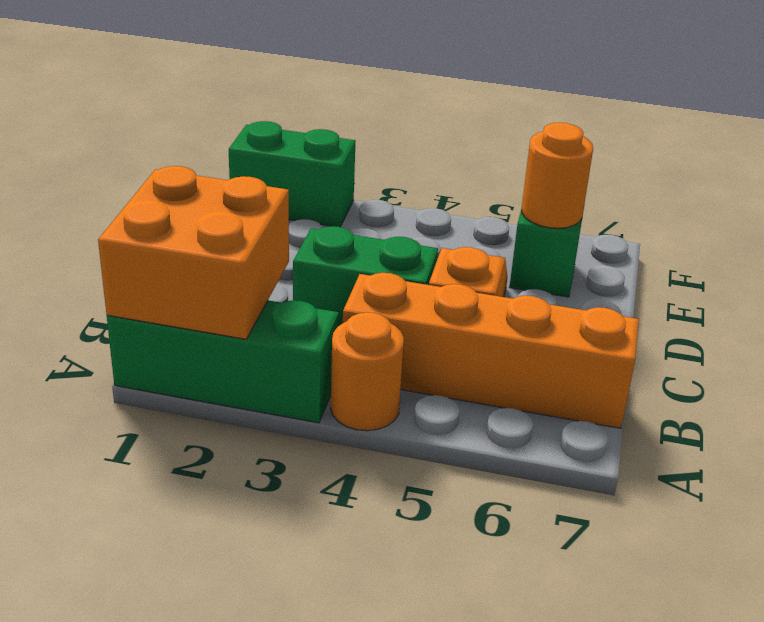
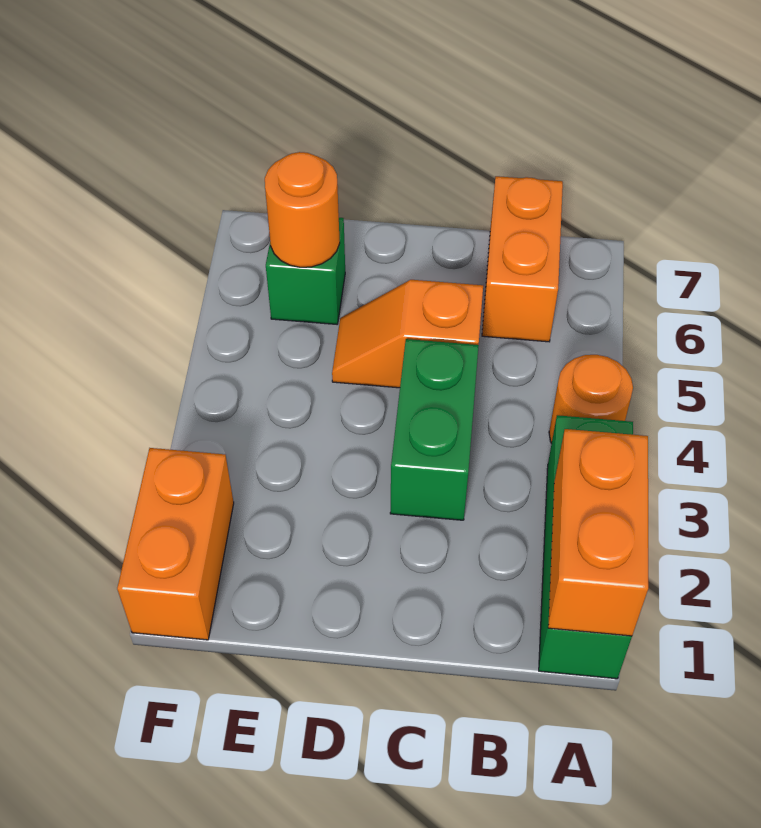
orange 2x2 brick [98,166,289,339] -> orange 1x2 brick [548,429,648,636]
orange 1x4 brick [343,273,639,428] -> orange 1x2 brick [482,176,563,342]
green 1x2 brick [229,121,356,227] -> orange 1x2 brick [117,448,234,640]

